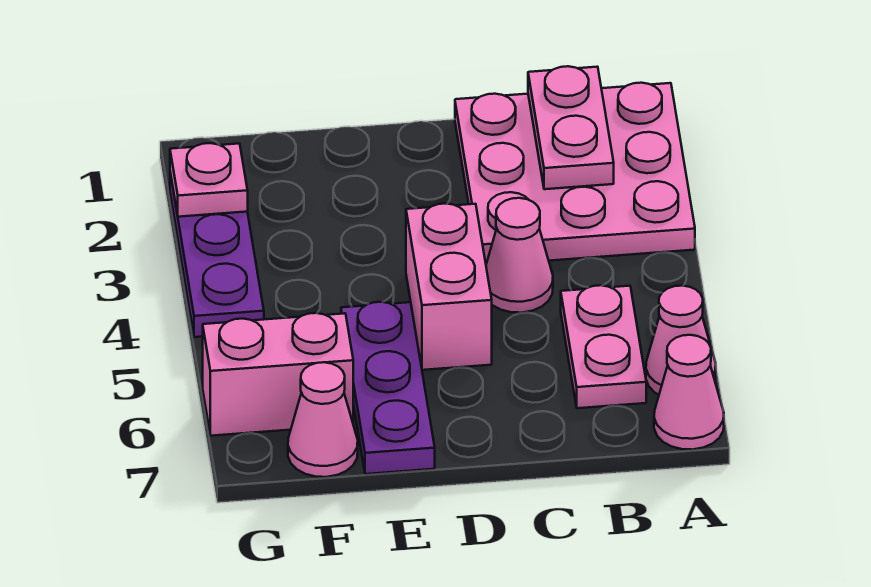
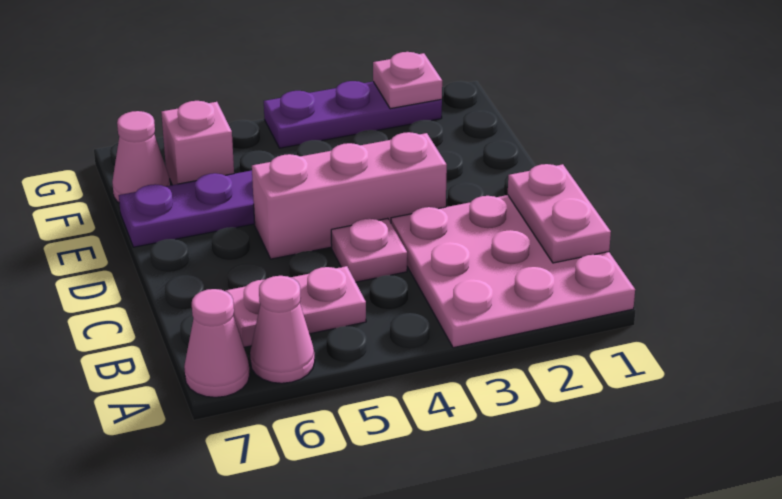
pink 1x2 plate [528,66,614,189] -> pink 1x2 plate turned to [508,164,611,263]
pink 1x1 cone [486,198,553,313] -> pink 1x1 plate [331,218,407,282]
pink 1x2 brick [406,204,492,370] -> pink 1x3 brick [252,132,447,259]
pink 1x2 brick [203,313,353,436] -> pink 1x1 brick [161,101,234,185]

